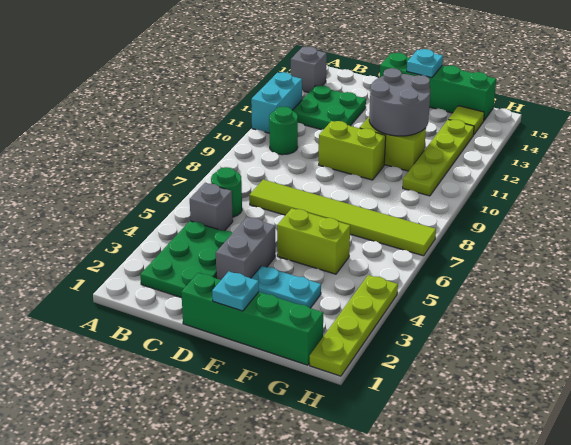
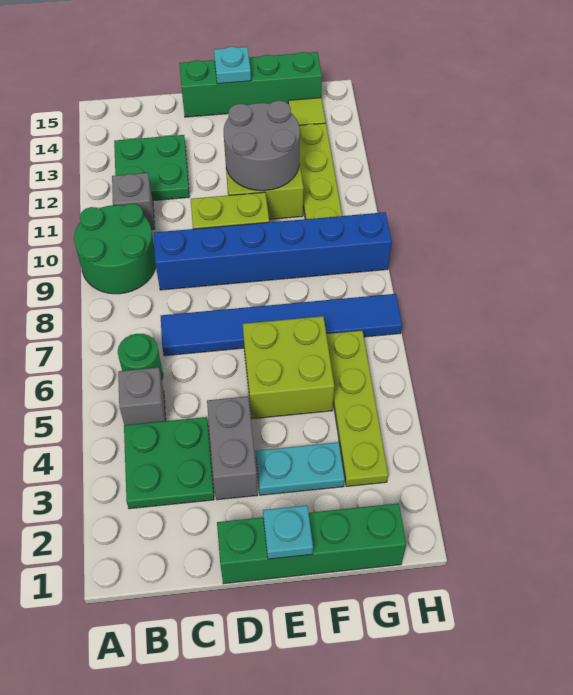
cyan 1x2 brick [251,72,302,133] -> none
grey 1x1 brick [291,47,327,93] -> grey 1x1 brick moved to [112,173,155,230]
green 2x3 plate [140,221,232,298] -> green 2x2 plate [124,417,214,509]
green 1x1 round brick [269,107,298,155] -> green 2x2 round brick [74,204,156,294]
lime 1x6 tile [249,180,436,256] -> blue 1x6 tile [161,294,402,356]
none -> blue 1x6 brick [154,212,392,290]
lime 1x2 brick [277,208,350,274] -> lime 2x2 brick [243,316,334,419]
lime 1x4 plate [310,275,398,376] -> lime 1x4 plate moved to [326,331,388,486]

